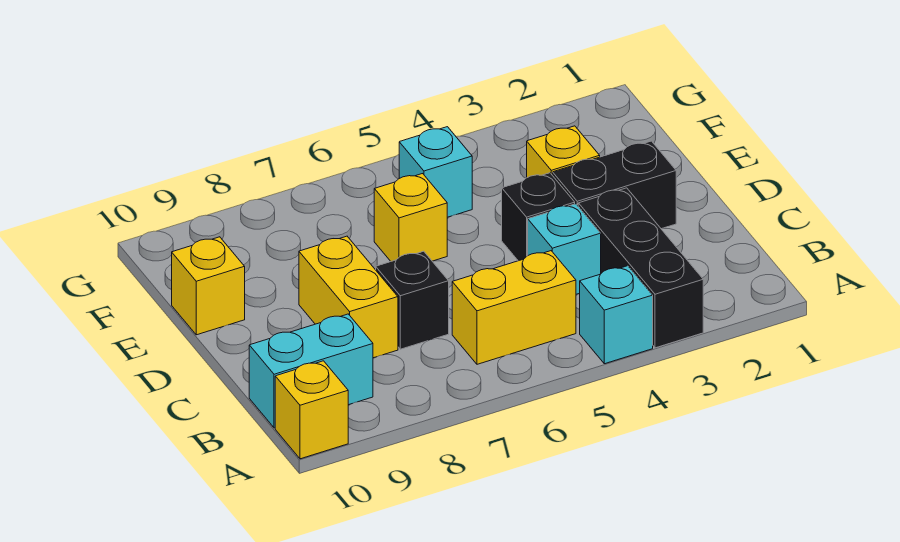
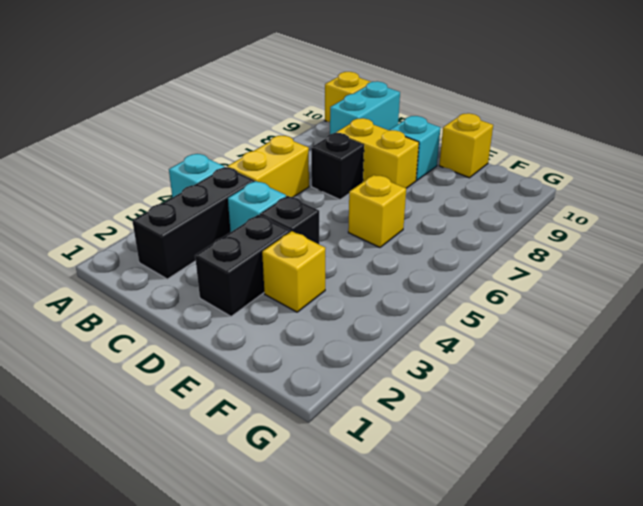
black 1x3 brick [578,188,703,348] -> black 1x3 brick turned to [133,167,255,279]
cyan 1x1 brick [399,127,472,217] -> cyan 1x1 brick moved to [390,116,440,181]

